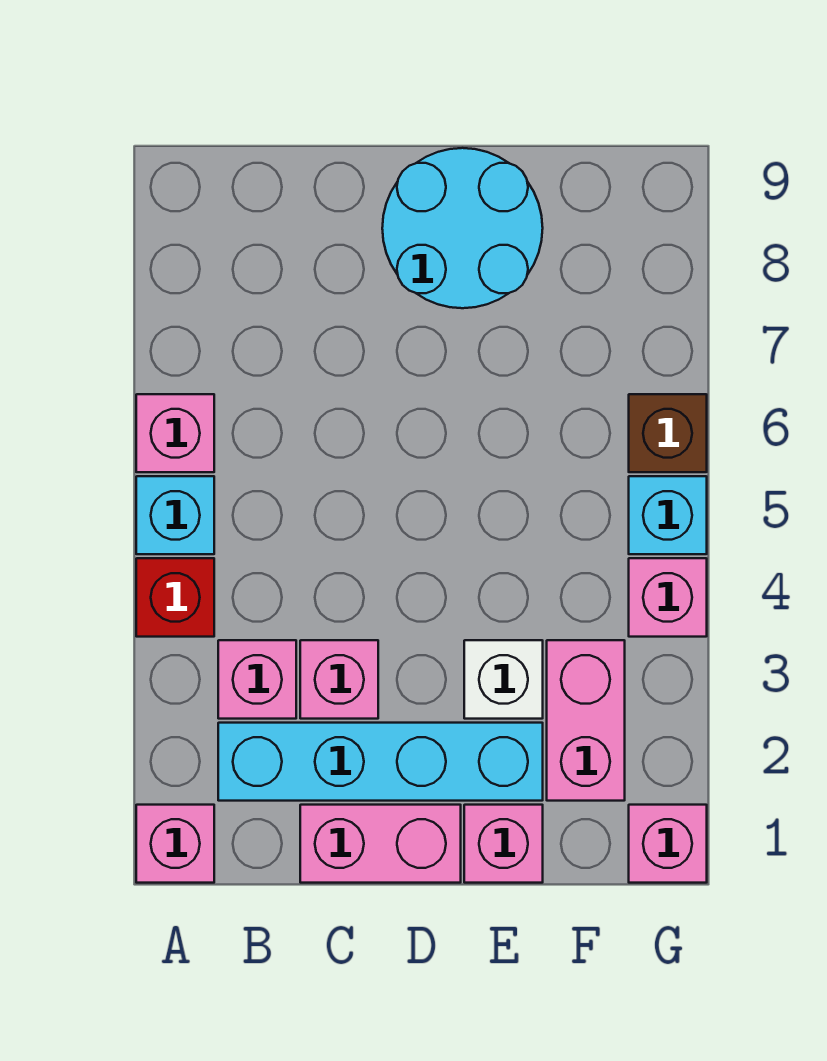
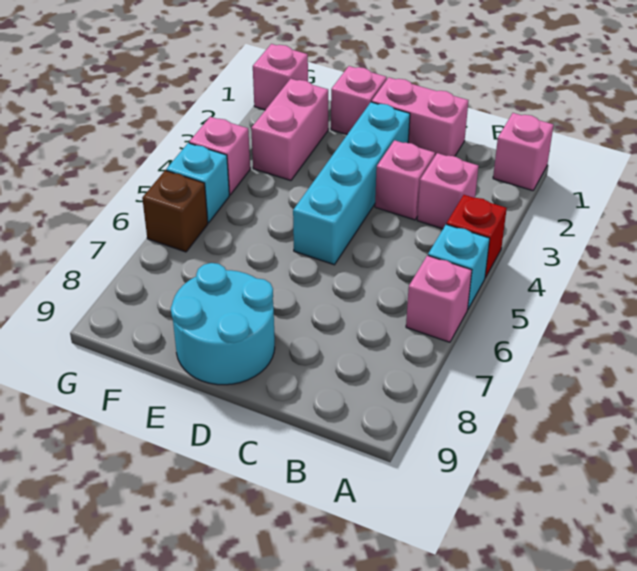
cyan 1x4 brick [218,723,543,801] -> cyan 1x4 brick turned to [293,102,410,265]
white 1x1 brick [464,640,543,719] -> none

